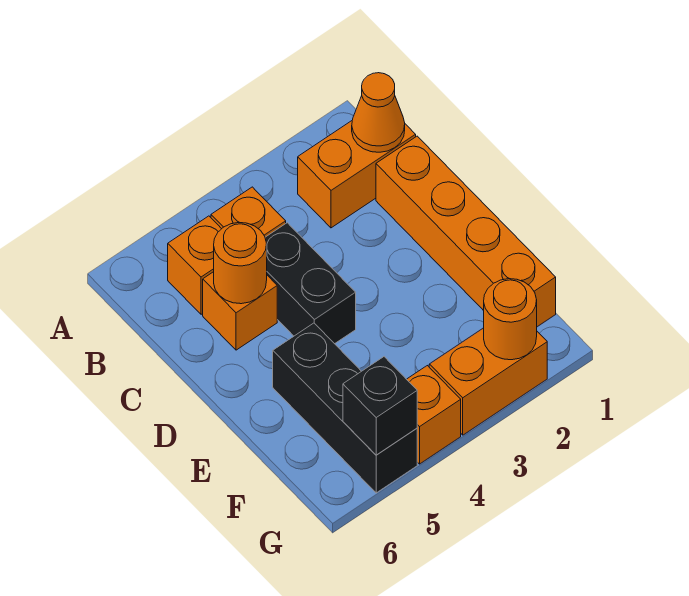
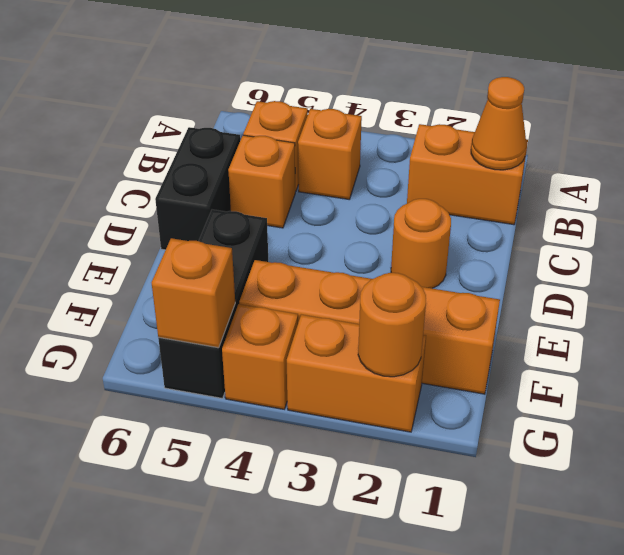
orange 1x4 brick [376,136,556,327] -> orange 1x4 brick turned to [239,260,500,394]
black 1x2 brick [265,223,356,344] -> black 1x2 brick moved to [155,127,240,250]
orange 1x1 round brick [214,223,267,304] -> orange 1x1 round brick moved to [391,199,451,288]
black 1x1 brick [343,357,417,455] -> orange 1x1 brick [152,238,235,348]

